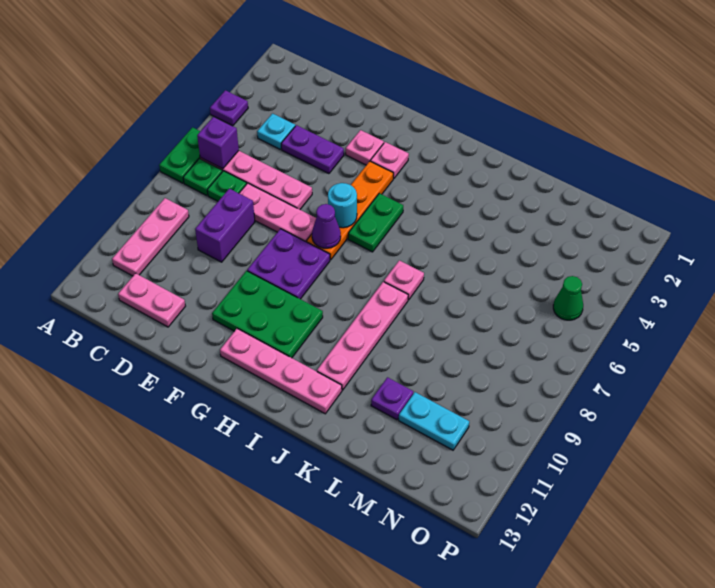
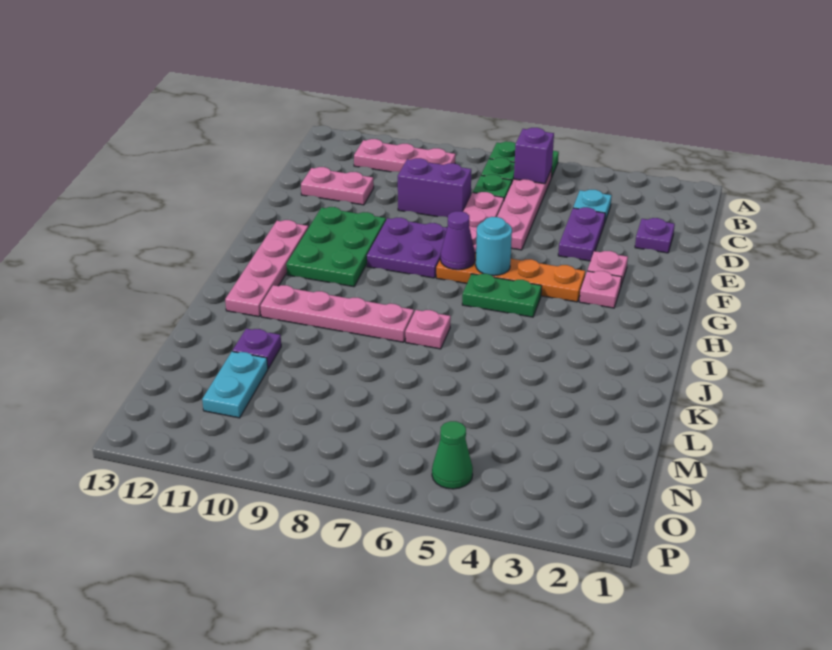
purple 1x1 plate [210,90,248,126] -> purple 1x1 plate moved to [635,218,675,253]
pink 1x2 plate [118,273,185,327] -> pink 1x2 plate turned to [301,167,374,205]

